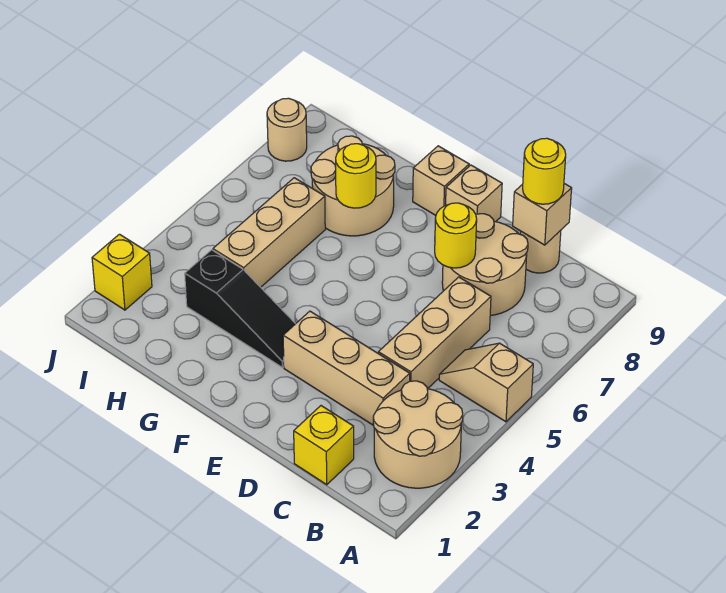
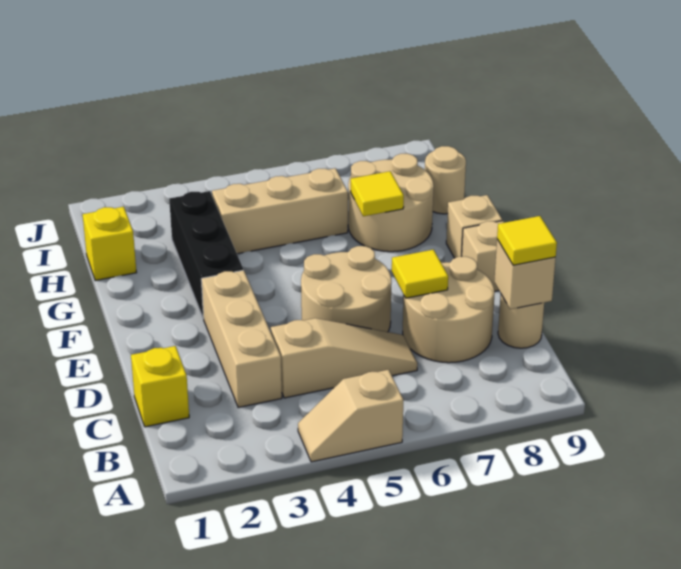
tan 2x2 round brick [373,381,463,488] -> tan 2x2 round brick moved to [301,246,391,332]
tan 1x2 slope [439,343,533,422] -> tan 1x2 slope turned to [298,370,403,462]
tan 1x3 brick [378,277,491,389] -> tan 1x3 slope [271,318,417,398]
yellow 1x1 round brick [523,138,566,204] -> yellow 1x1 tile [497,216,557,265]
yellow 1x1 round brick [435,203,477,268] -> yellow 1x1 tile [392,250,448,298]
black 1x3 slope [185,250,295,367] -> black 1x3 brick [169,191,243,319]
yellow 1x1 round brick [336,144,376,208] -> yellow 1x1 tile [351,171,404,216]
yellow 1x1 brick [92,234,152,310] -> yellow 1x1 brick moved to [82,207,137,281]
tan 1x1 round brick [267,98,307,161] -> tan 1x1 round brick moved to [425,146,466,214]

